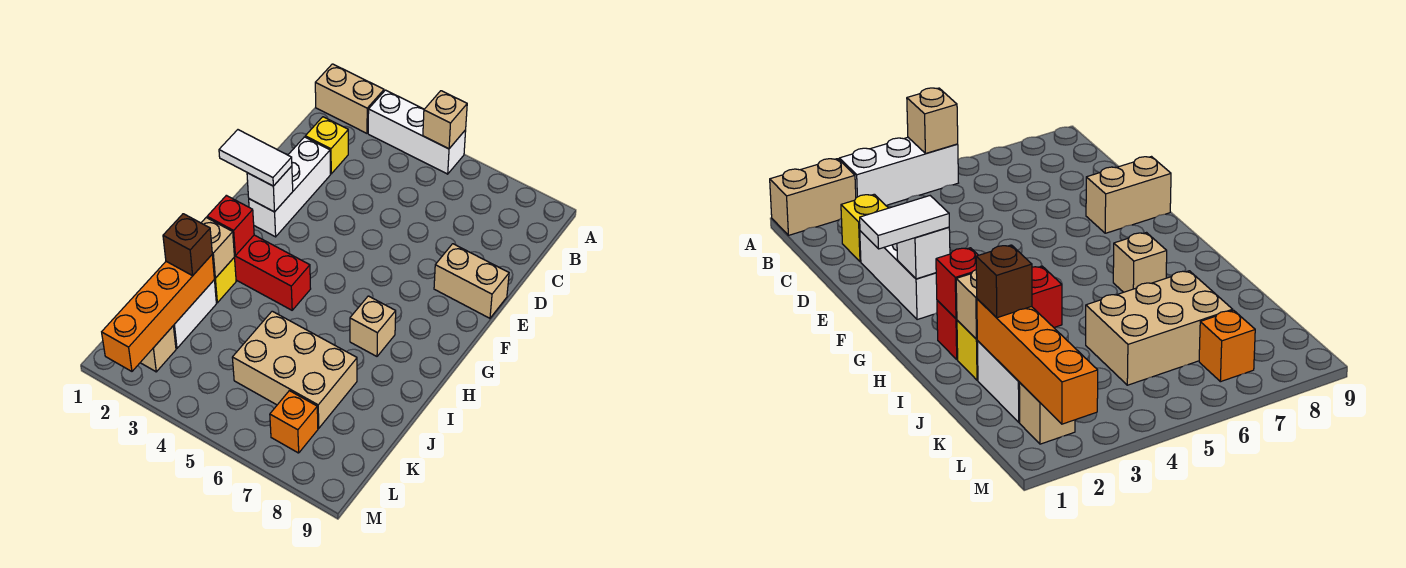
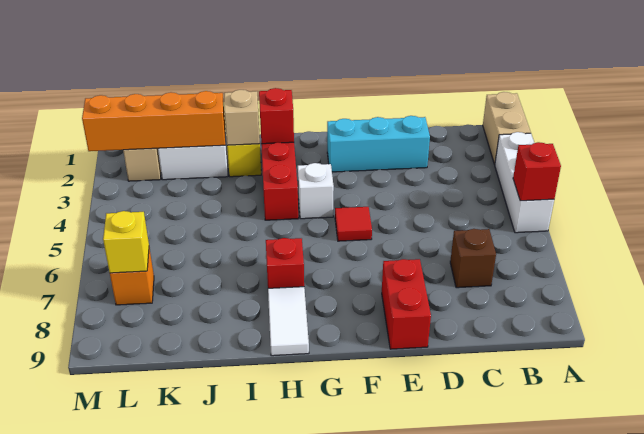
tan 1x1 brick [423,91,467,149] -> red 1x1 brick [513,142,561,201]
yellow 1x1 brick [305,117,348,174] -> yellow 1x1 brick moved to [103,211,149,273]
white 1x3 brick [249,137,330,237] -> cyan 1x3 brick [327,116,430,172]
tan 1x2 brick [434,244,509,318] -> red 1x2 brick [382,259,431,349]
white 1x2 tile [219,130,292,186] -> white 1x2 tile moved to [268,287,309,356]
white 1x1 brick [247,166,293,212] -> white 1x1 brick moved to [298,163,334,219]
none -> red 1x1 tile [335,207,372,241]
tan 1x1 brick [350,296,396,356] -> red 1x1 brick [266,238,304,288]
brown 1x1 brick [163,214,212,276] -> brown 1x1 brick moved to [450,229,496,288]
tan 2x3 brick [232,311,357,428] -> none

